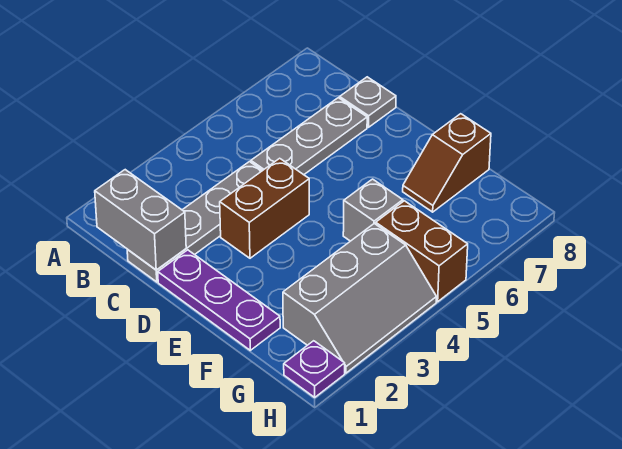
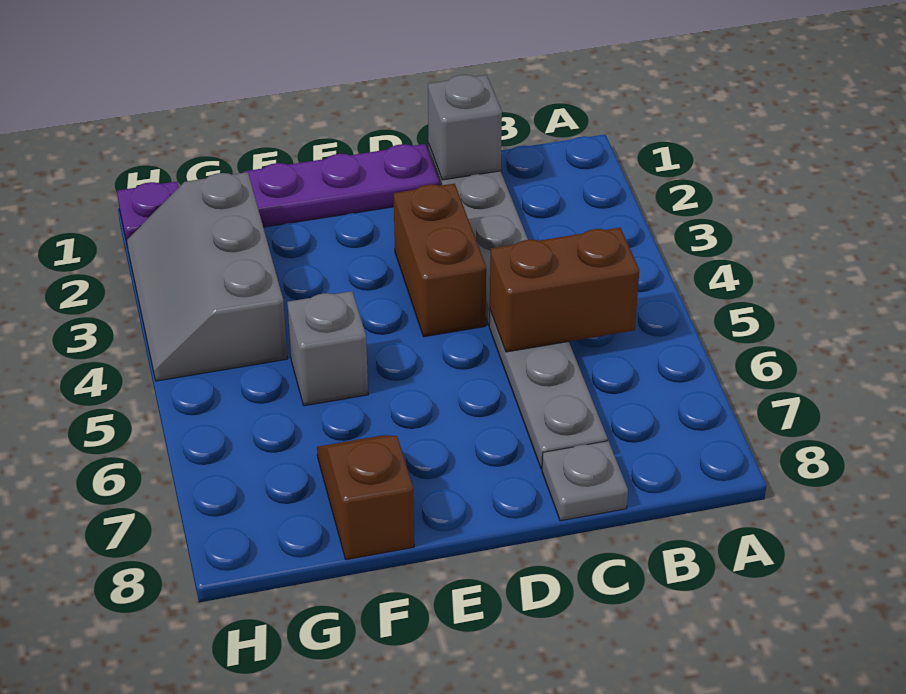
grey 1x2 brick [95,170,186,270] -> grey 1x1 brick [428,75,502,180]
brown 1x2 brick [376,201,468,302] -> brown 1x2 brick moved to [490,228,639,352]

